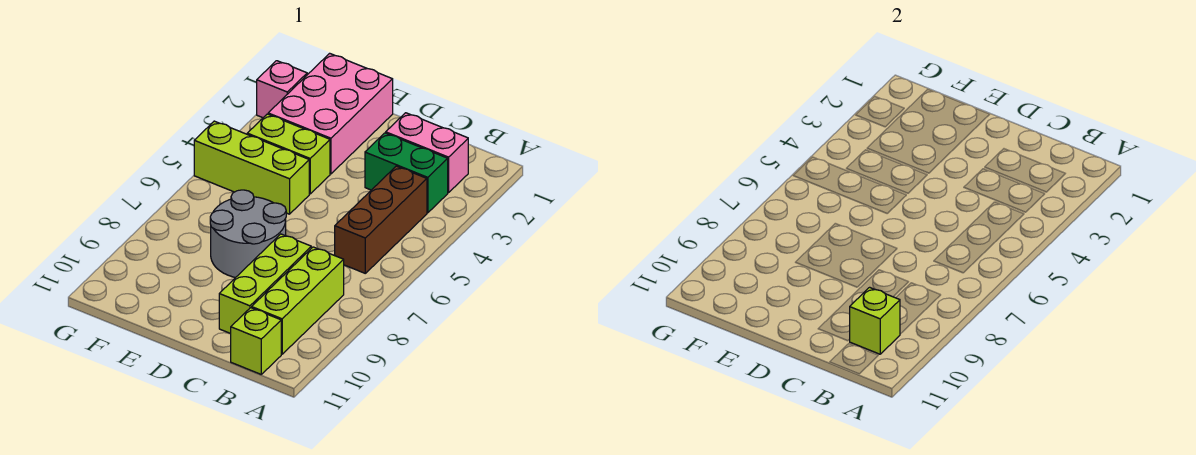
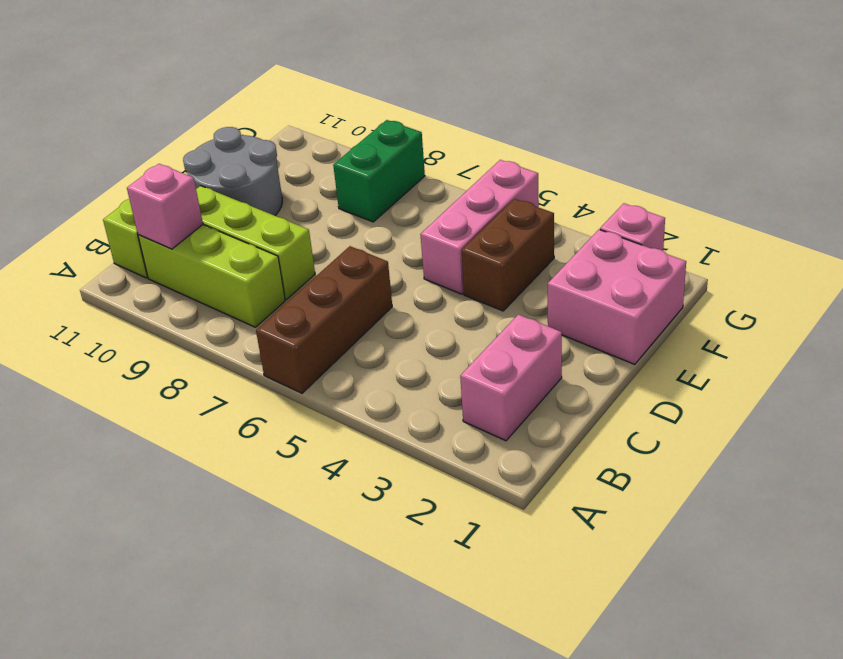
green 1x2 brick [365,133,448,213] -> green 1x2 brick moved to [333,120,425,222]
brown 1x3 brick [335,166,427,273] -> brown 1x3 brick turned to [256,246,392,393]
lime 1x1 brick [850,287,900,354] -> pink 1x1 brick [127,164,203,249]
grey 2x2 round brick [210,190,286,278] -> grey 2x2 round brick moved to [183,127,282,216]
pink 2x3 brick [268,53,393,174] -> pink 2x2 brick [548,230,686,364]
lime 1x2 brick [247,114,330,194] -> brown 1x2 brick [462,199,554,311]
lime 1x3 brick [194,121,309,214] -> pink 1x3 brick [420,160,539,294]

